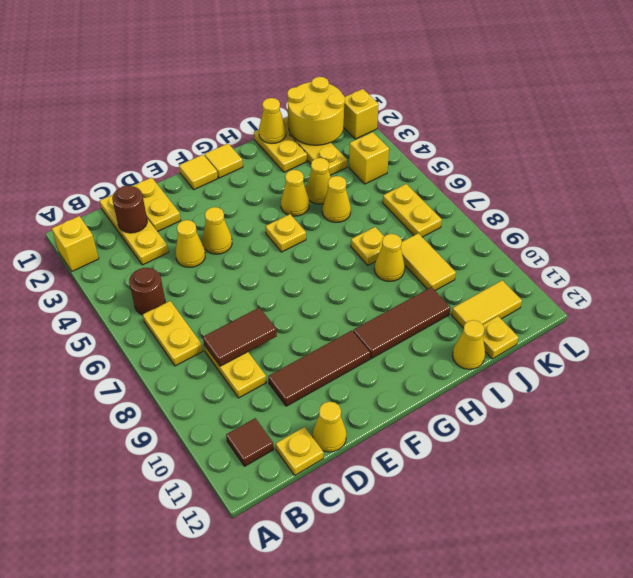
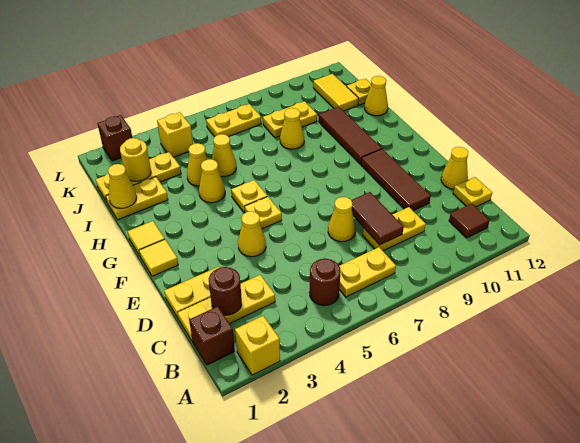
none -> brown 1x1 brick [189,306,235,365]
yellow 1x1 cone [175,220,205,267] -> yellow 1x1 cone moved to [328,197,356,242]
yellow 1x1 plate [351,227,384,265] -> yellow 1x1 plate moved to [245,196,282,229]
yellow 2x2 round brick [287,77,345,145] -> yellow 1x1 round brick [120,138,151,181]
yellow 1x2 tile [401,233,456,290] -> yellow 1x2 plate [263,101,317,138]
yellow 1x1 brick [344,89,379,139] -> brown 1x1 brick [97,115,132,161]

